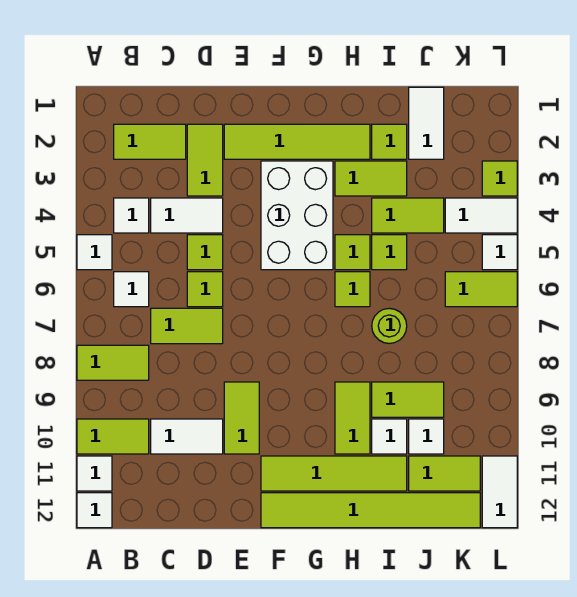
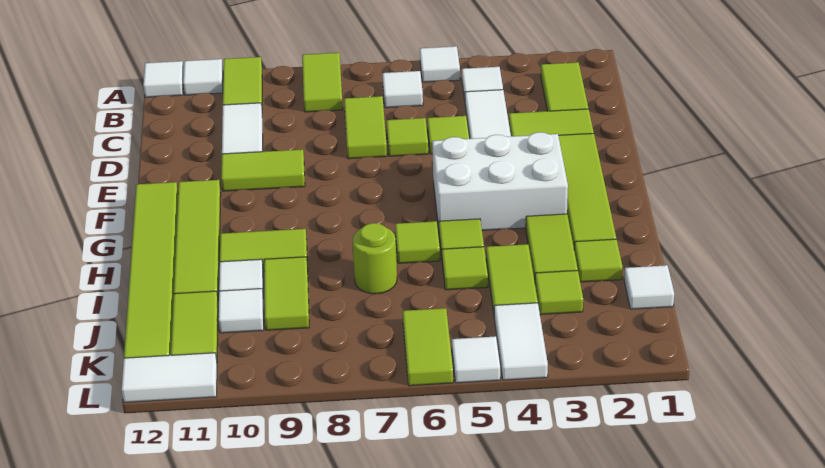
white 1x2 tile [409,87,444,159] -> white 1x1 tile [624,265,674,309]
lime 1x1 tile [482,161,517,196] -> lime 1x1 tile moved to [535,270,583,314]

